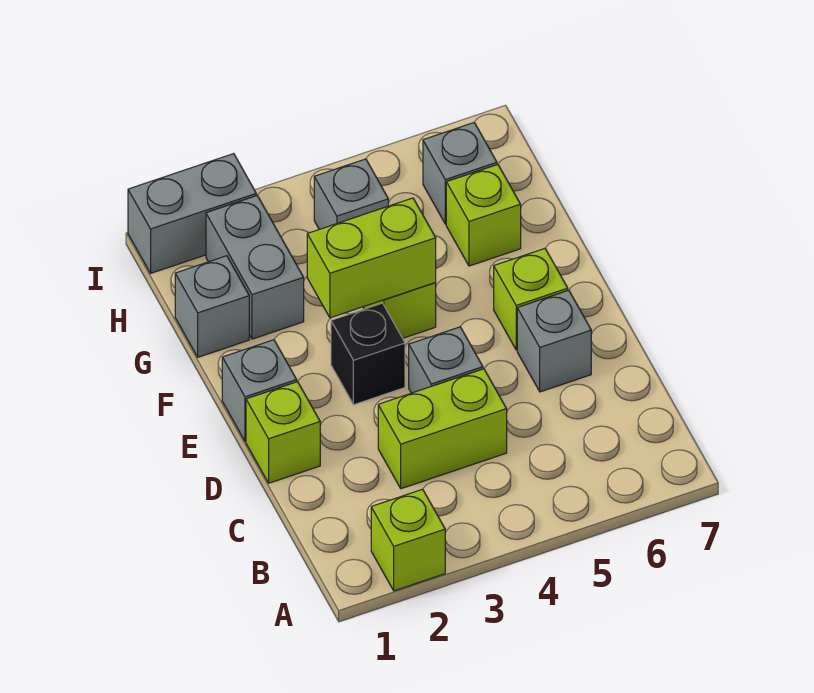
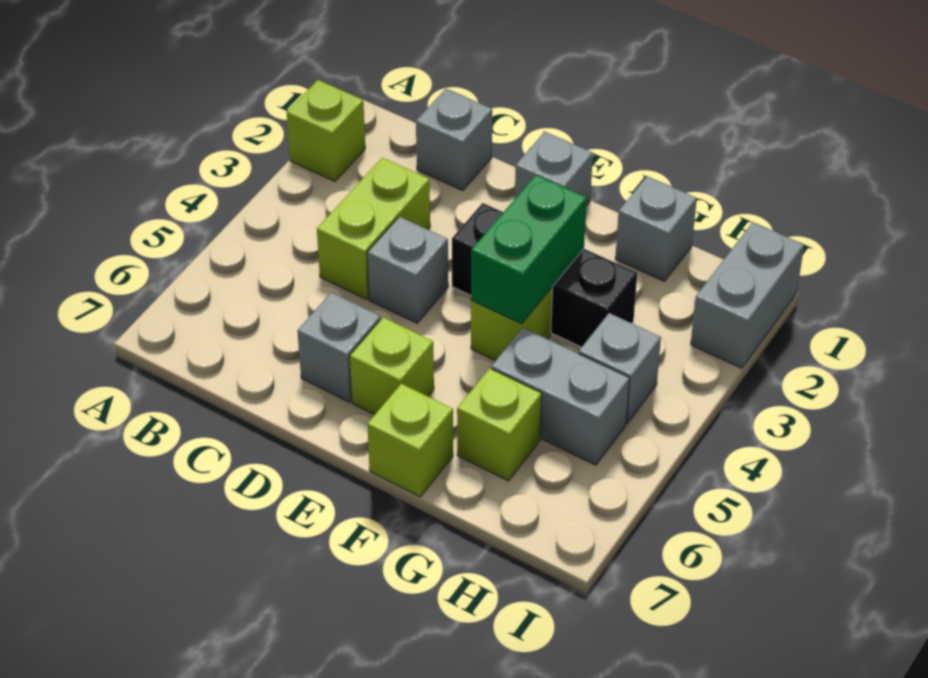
lime 1x1 brick [246,382,320,483] -> lime 1x1 brick moved to [367,384,453,497]
black 1x1 brick [331,303,405,405] -> black 1x3 brick [452,203,637,347]
lime 1x2 brick [307,198,436,318] -> green 1x2 brick [471,175,587,324]
grey 1x2 brick [206,195,304,339] -> grey 1x2 brick moved to [491,328,630,465]
grey 1x1 brick [423,122,497,224] -> grey 1x1 brick moved to [416,89,492,191]

